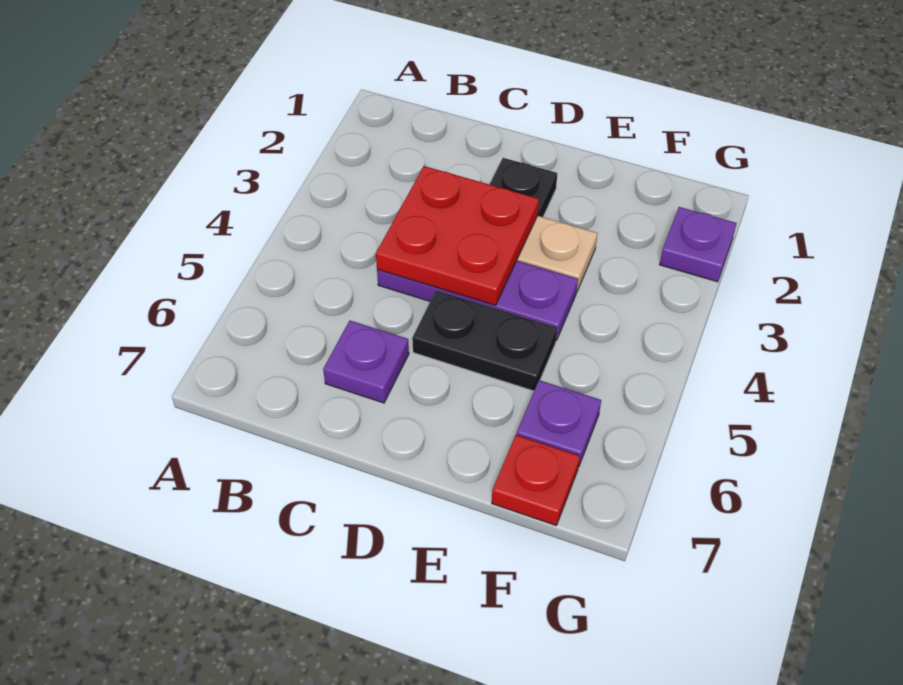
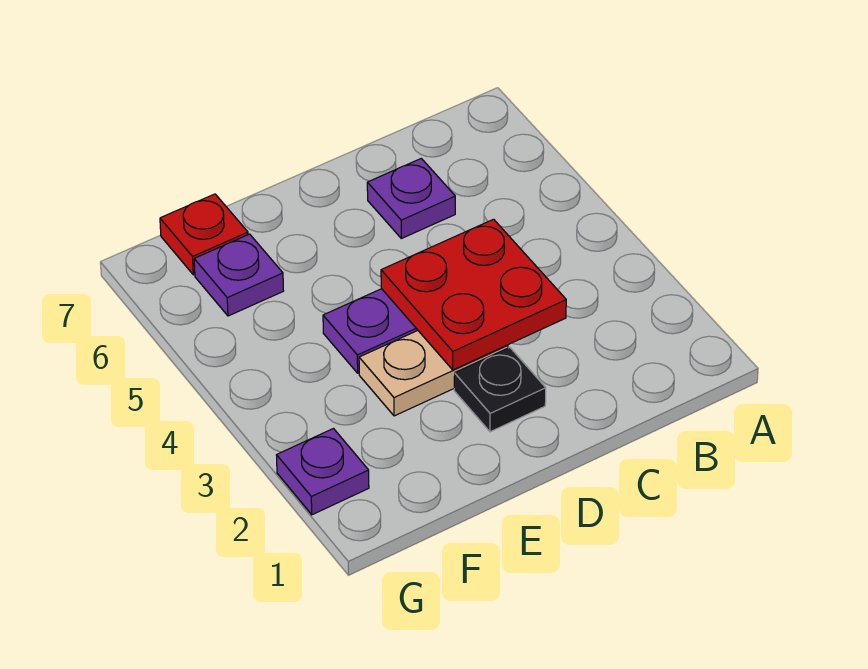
black 1x2 plate [412,291,557,391] -> none

